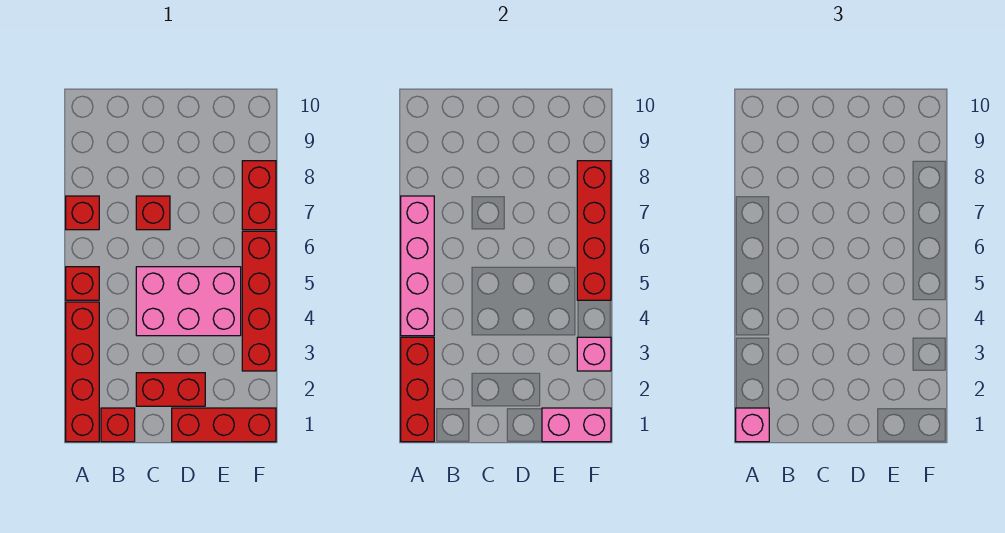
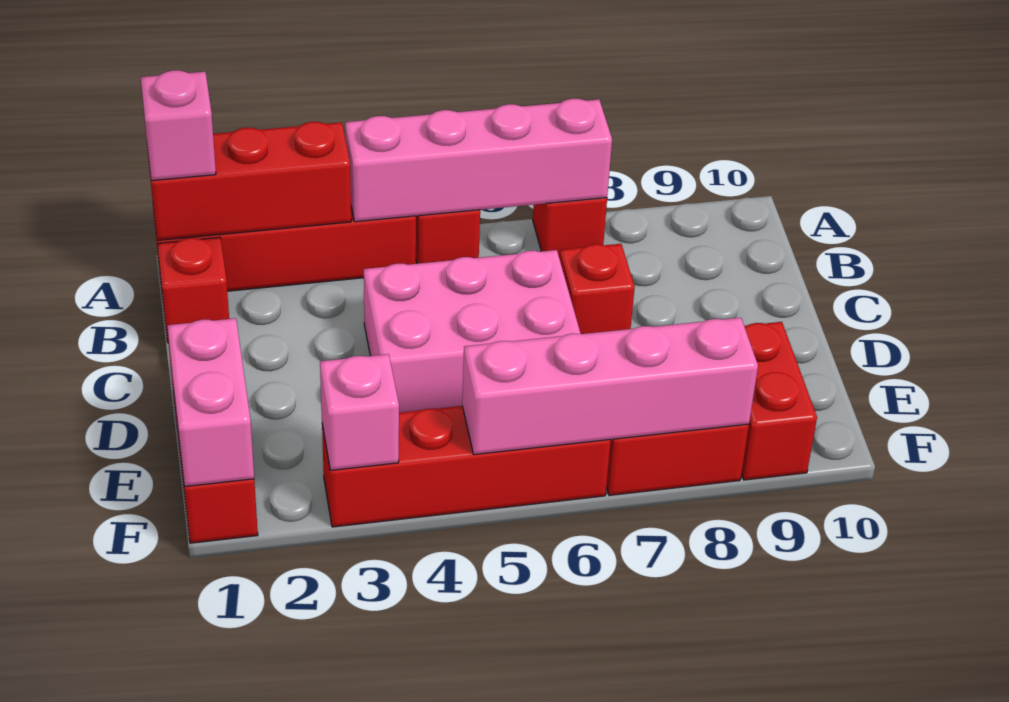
red 1x2 brick [136,373,205,406] -> red 1x2 brick moved to [741,322,817,480]
pink 2x3 brick [136,267,241,336] -> pink 2x3 brick turned to [364,250,581,413]
red 1x4 brick [577,161,611,300] -> pink 1x4 brick [462,318,758,455]

